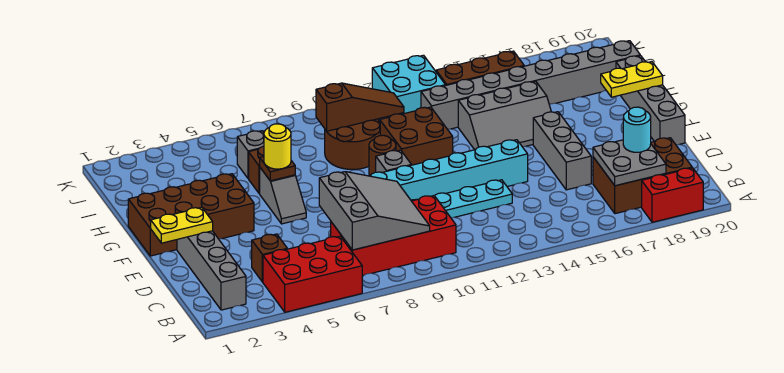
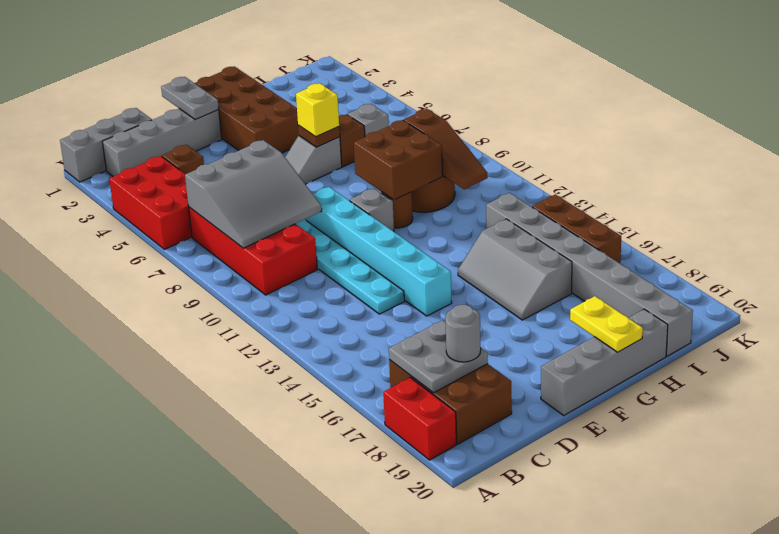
cyan 1x1 round brick [623,107,651,152] -> grey 1x1 round brick [445,305,481,362]
grey 1x3 brick [533,112,591,190] -> grey 1x3 brick moved to [60,108,152,182]
yellow 1x2 plate [150,207,213,243] -> grey 1x2 plate [161,77,219,120]
yellow 1x1 round brick [264,124,291,169] -> yellow 1x1 brick [296,83,339,137]
brown 2x2 brick [380,107,453,165] -> brown 2x2 brick moved to [354,120,443,200]
cyan 2x2 brick [372,55,445,117] -> none

